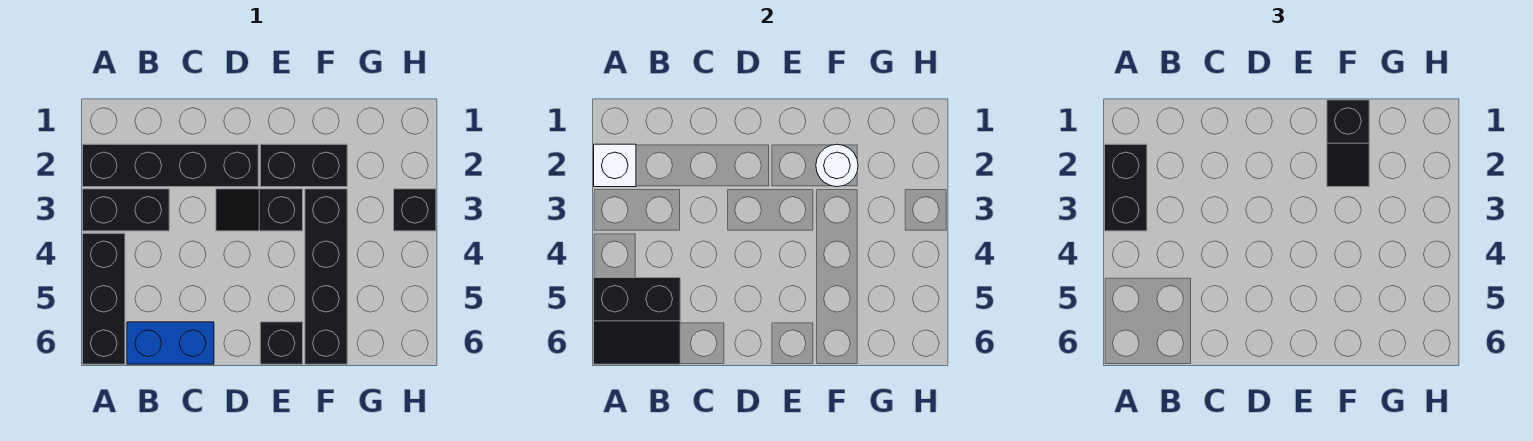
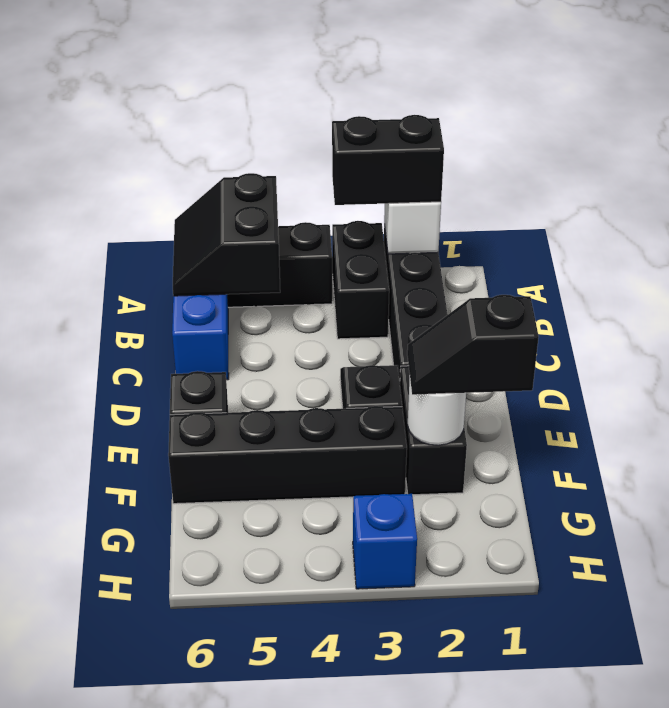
black 1x1 brick [394,189,436,231] -> blue 1x1 brick [353,494,417,589]

